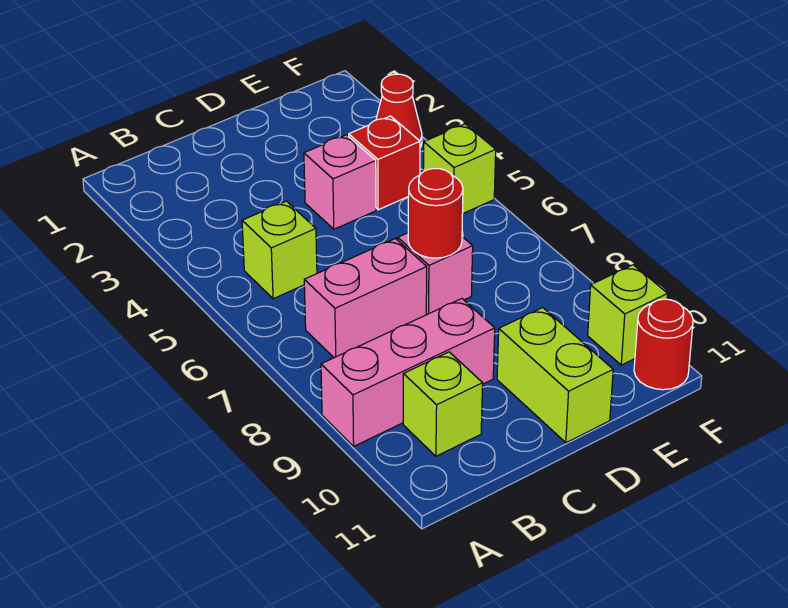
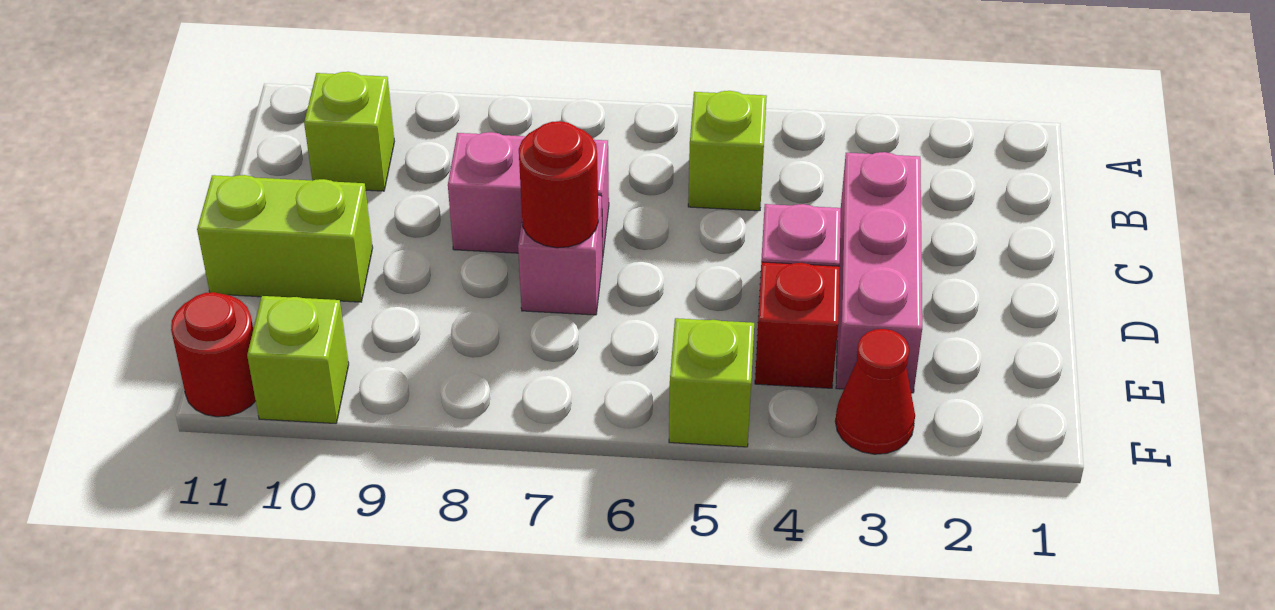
pink 1x3 brick [321,299,495,446] -> pink 1x3 brick moved to [836,152,922,393]
pink 1x2 brick [304,239,427,358] -> pink 1x2 brick turned to [448,132,609,253]

